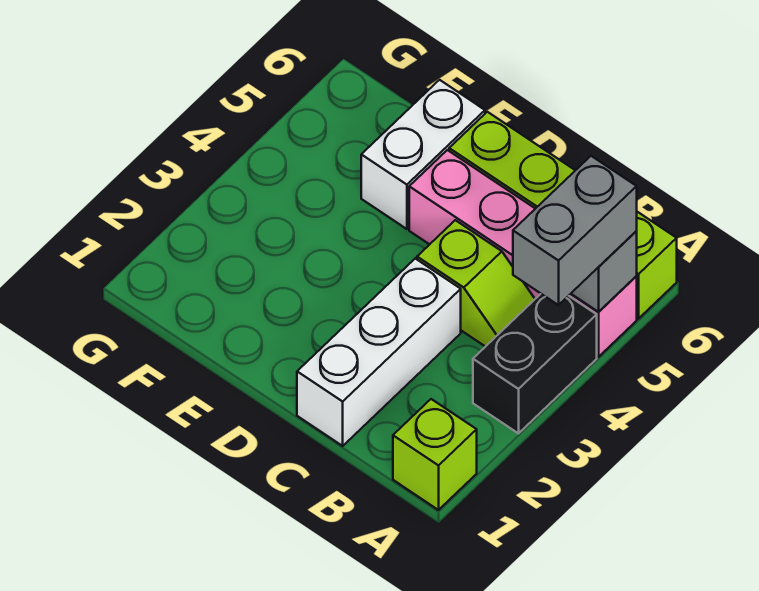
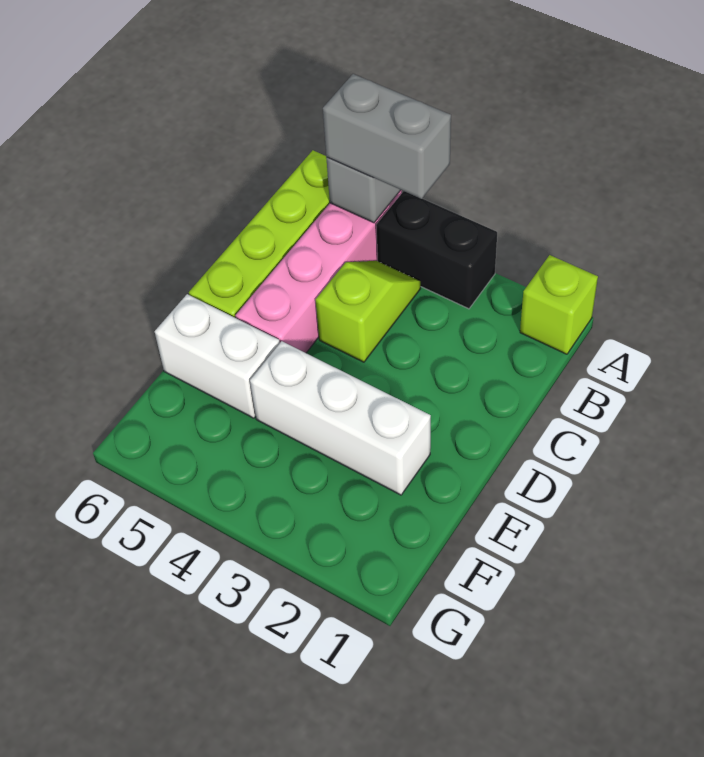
white 1x3 brick [297,259,461,446] -> white 1x3 brick moved to [250,341,431,495]

